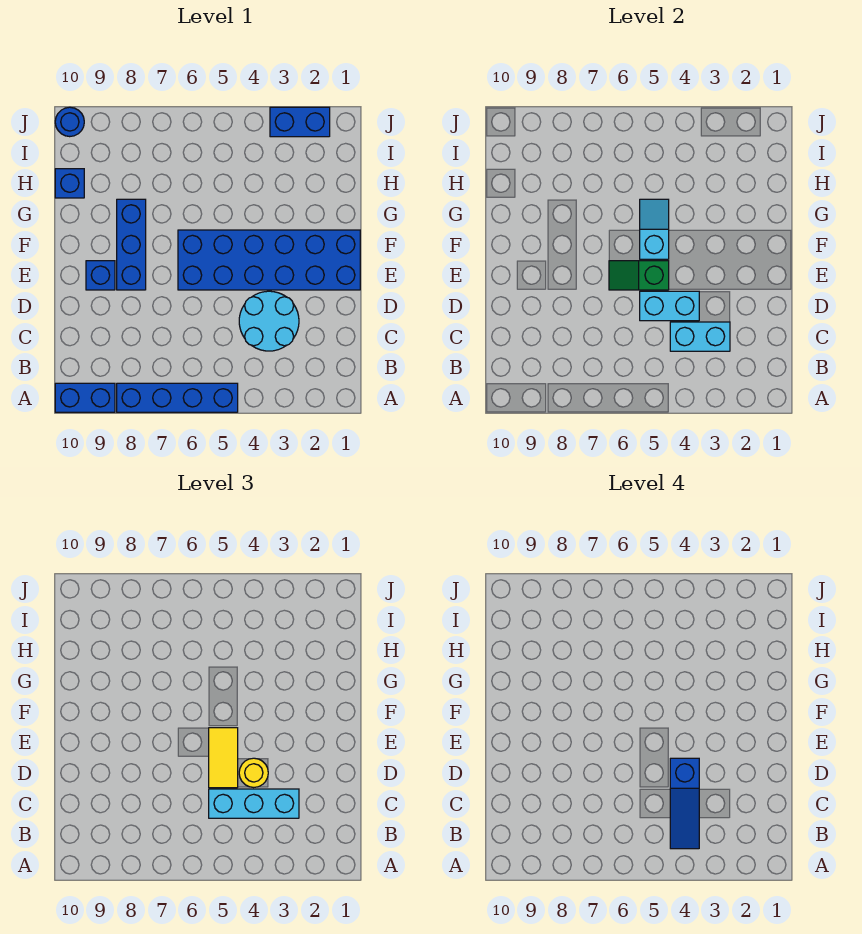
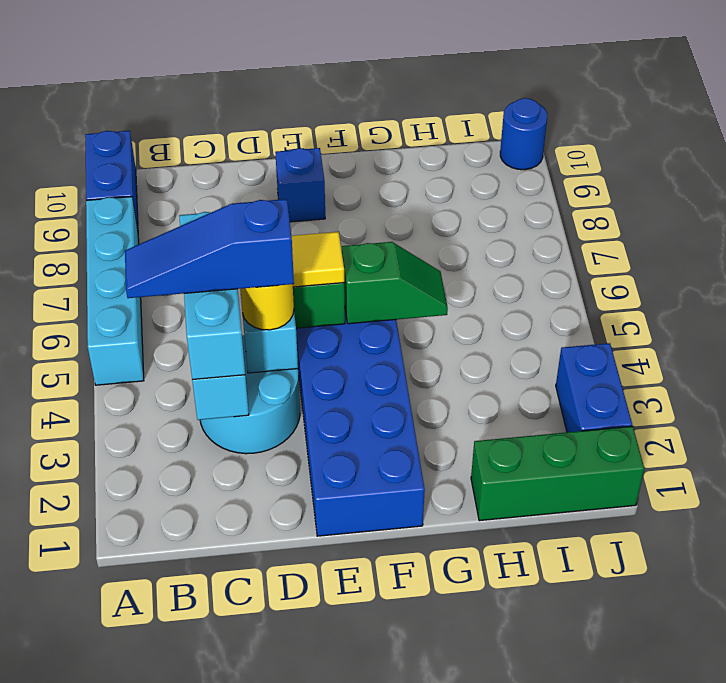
blue 1x4 brick [117,383,238,412] -> cyan 1x4 brick [86,197,144,385]
blue 1x3 brick [117,199,146,290] -> none
cyan 1x2 slope [640,199,669,259] -> green 1x2 slope [342,242,448,324]
none -> green 1x3 brick [471,426,644,521]
blue 1x1 brick [55,169,84,198] -> none

